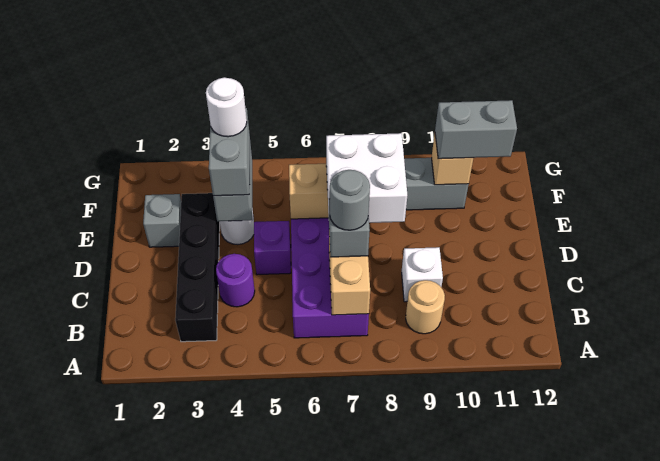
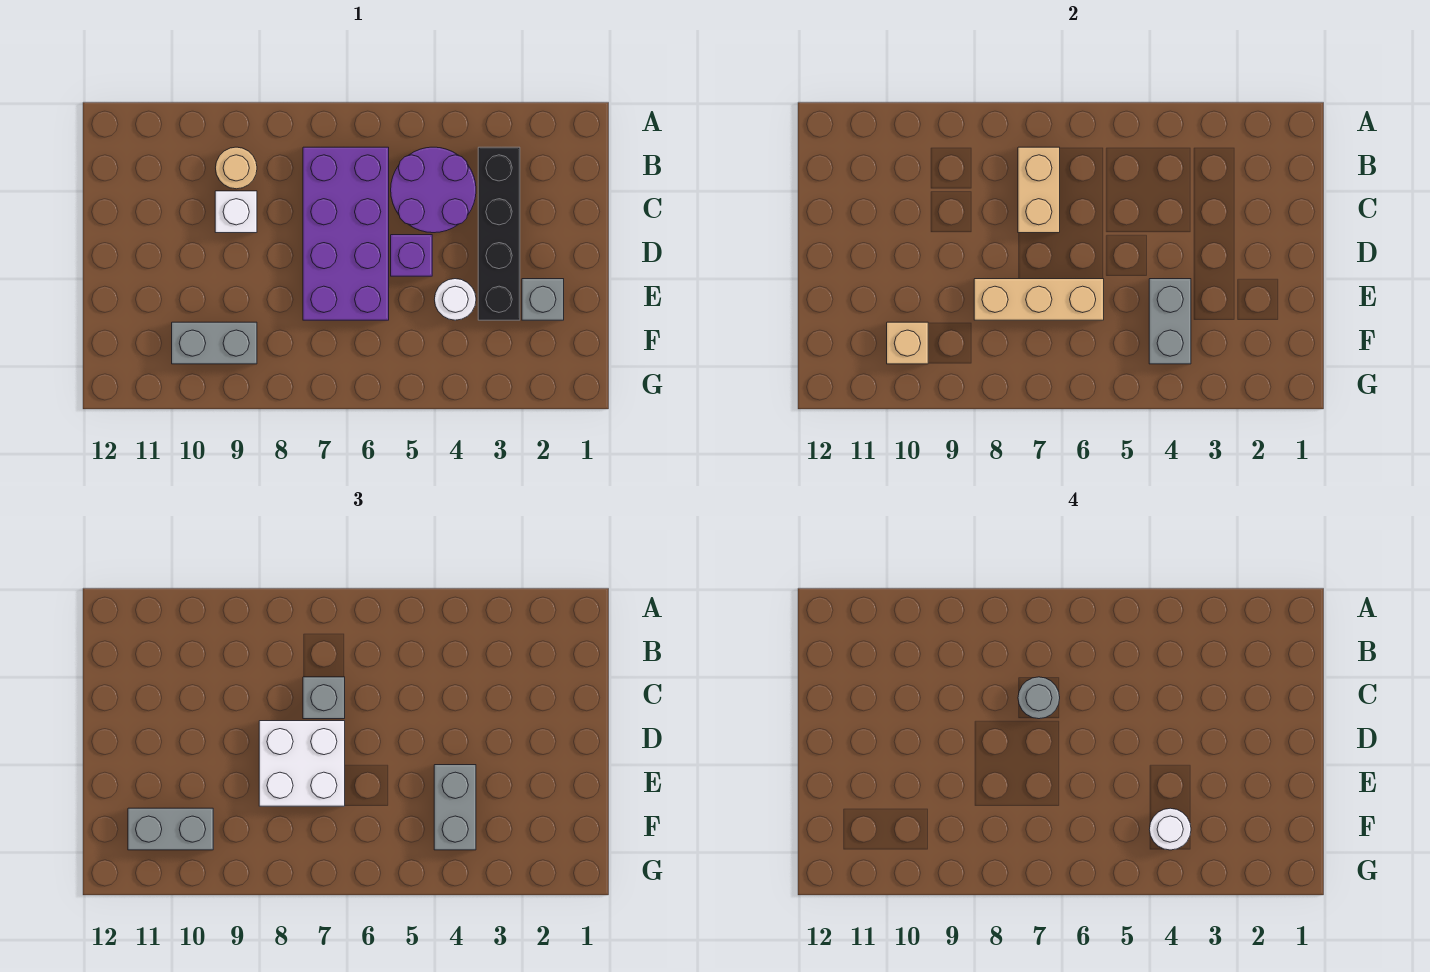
purple 1x1 round brick [216,254,255,307] -> purple 2x2 round brick [391,147,476,233]

